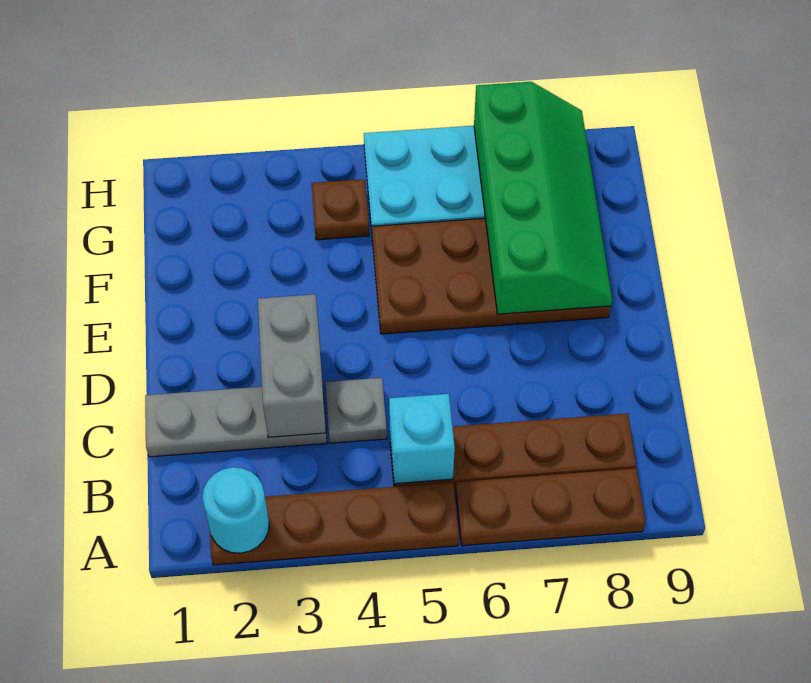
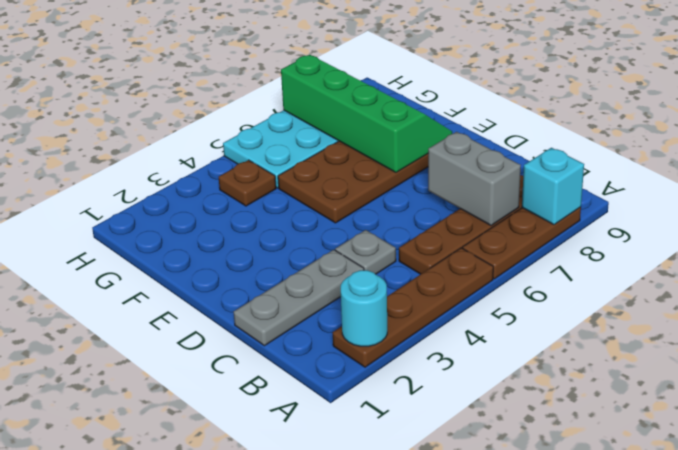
cyan 1x1 brick [389,394,455,484] -> cyan 1x1 brick moved to [522,148,584,225]
grey 1x2 brick [258,294,326,437] -> grey 1x2 brick moved to [428,132,521,226]

